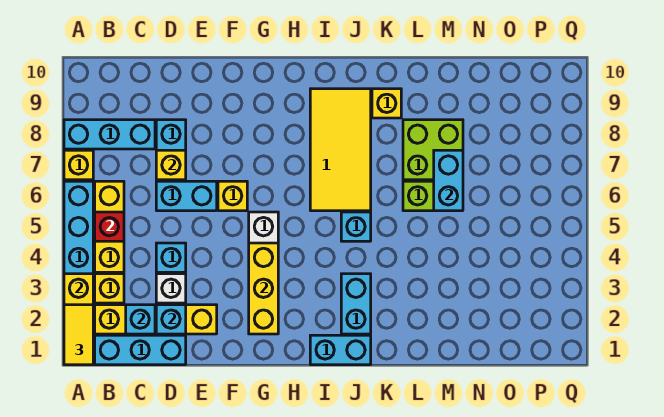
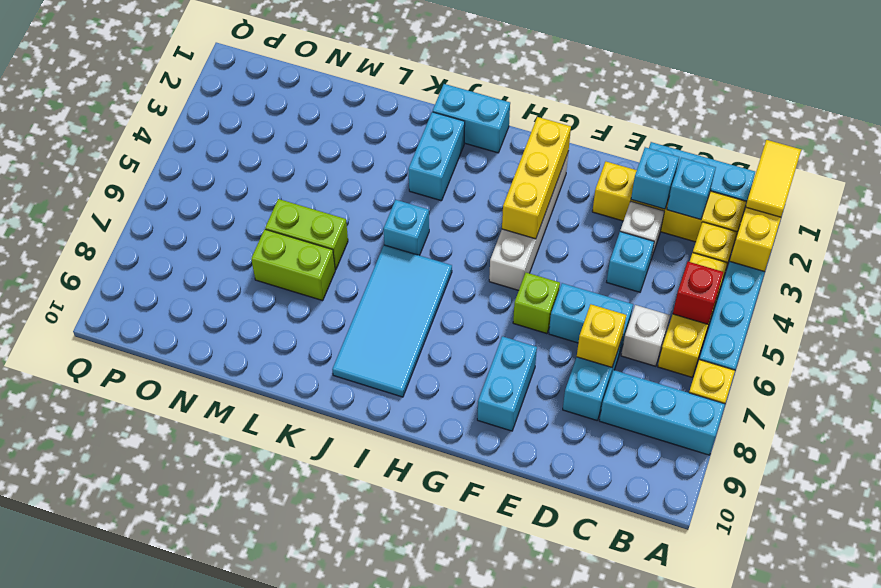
none -> white 1x1 brick [621,305,670,366]
yellow 1x1 brick [218,181,247,211] -> lime 1x1 brick [513,273,560,334]
yellow 2x4 tile [310,89,371,211] -> cyan 2x4 tile [332,245,452,397]
yellow 1x1 brick [372,89,401,118] -> none
lime 2x2 brick [403,120,463,180] -> lime 1x2 brick [251,229,335,301]
cyan 1x2 brick [434,150,463,211] -> cyan 1x2 brick moved to [477,336,537,431]

